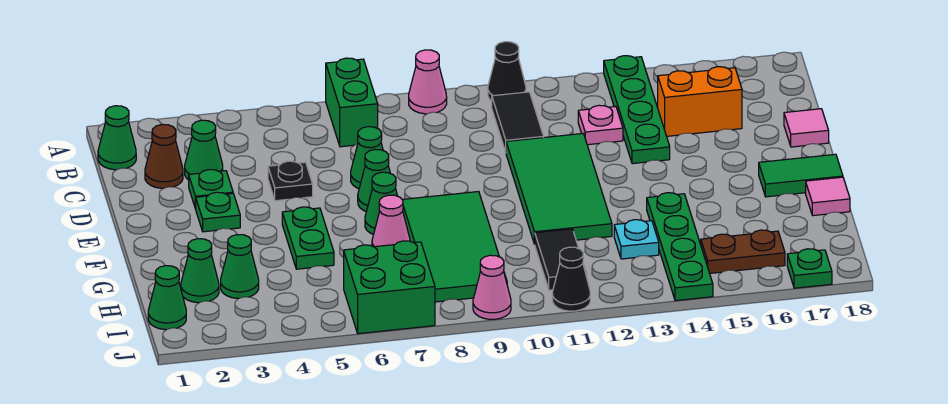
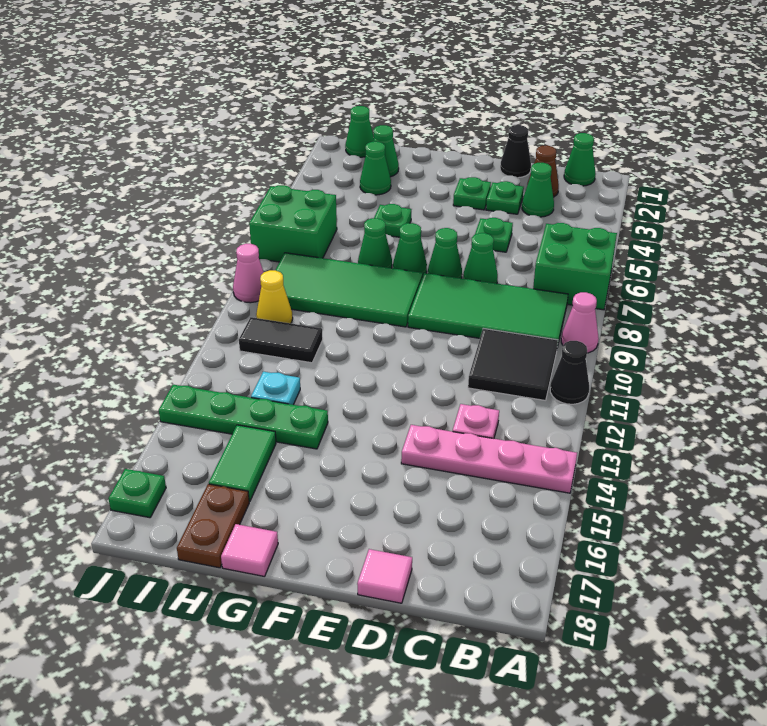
green 1x2 brick [326,58,378,147] -> green 2x2 brick [533,223,617,310]
green 1x4 plate [604,56,670,164] -> pink 1x4 plate [401,425,577,493]
black 1x2 tile [492,92,544,152] -> black 2x2 tile [468,328,558,400]
orange 1x2 brick [658,67,742,136] -> none
black 1x1 plate [268,161,313,201] -> green 1x1 plate [475,218,513,252]
green 2x4 tile [506,134,612,244] -> green 2x4 tile moved to [408,273,568,347]
green 1x2 plate [282,207,334,269] -> green 1x1 plate [374,204,411,237]
green 1x2 tile [759,154,843,197] -> green 1x2 tile moved to [209,425,276,502]
pink 1x1 cone [372,195,410,247] -> green 1x1 cone [358,218,392,268]
none -> yellow 1x1 cone [256,270,293,323]
brown 1x2 plate [701,230,785,273] -> brown 1x2 plate moved to [177,484,249,568]
black 1x1 cone [552,247,590,311] -> black 1x1 cone moved to [500,125,531,178]

